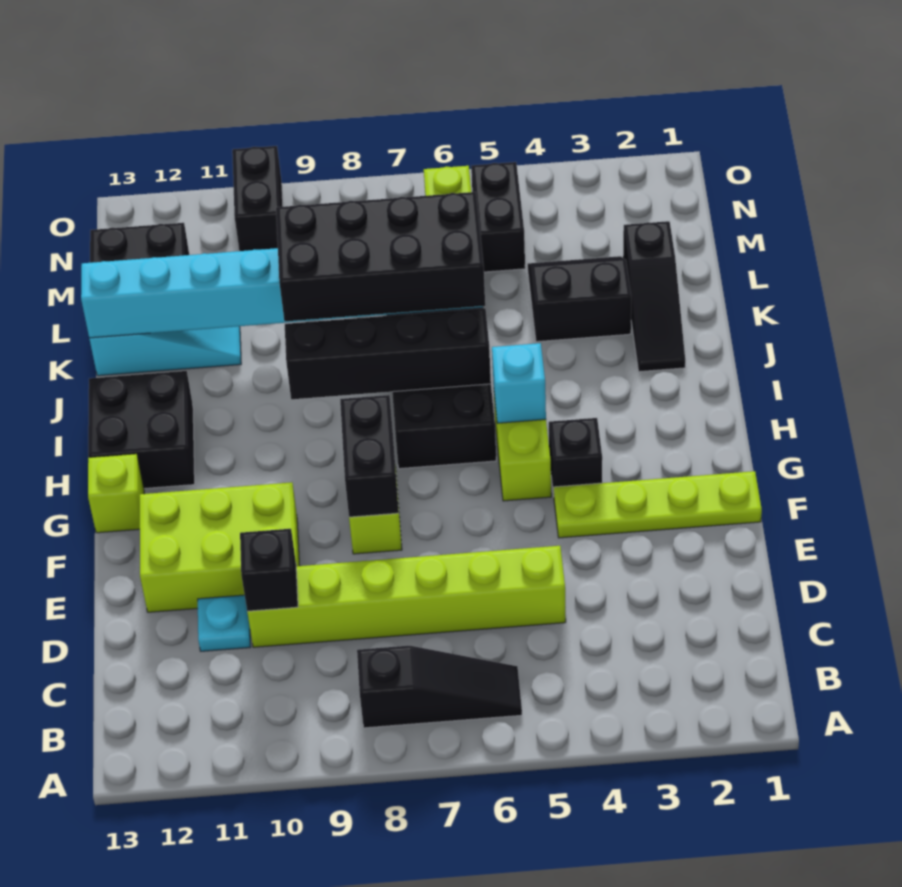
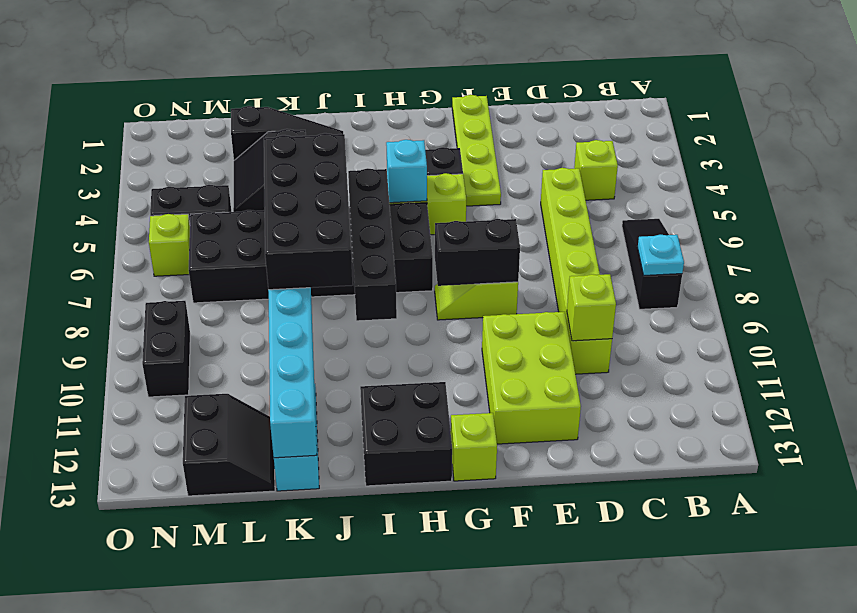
none -> lime 1x1 brick [574,140,618,200]
black 1x1 brick [240,529,298,611] -> lime 1x1 brick [567,274,616,341]
cyan 1x1 plate [198,595,250,651] -> cyan 1x1 plate moved to [638,235,684,275]
black 1x2 brick [232,146,283,251] -> black 1x2 brick turned to [142,301,190,397]

